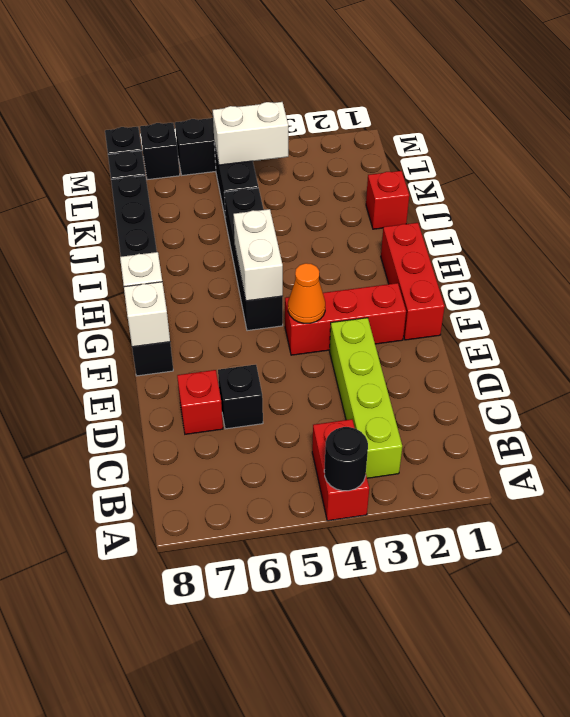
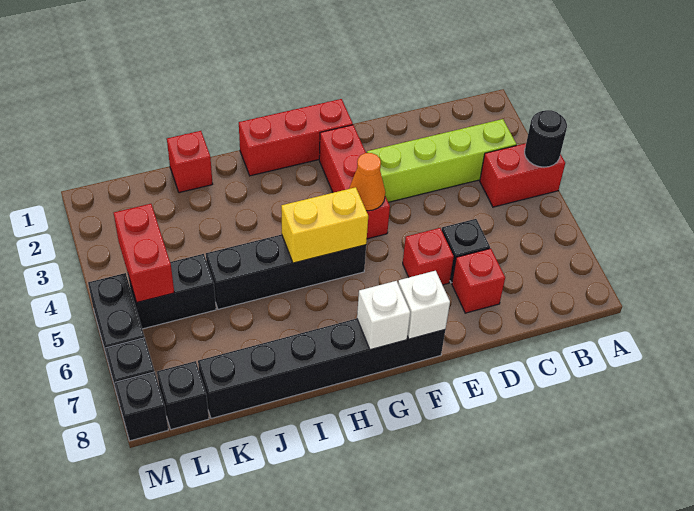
none -> red 1x1 brick [403,228,454,285]
white 1x2 brick [233,209,283,301] -> yellow 1x2 brick [281,187,368,263]
white 1x2 brick [213,102,288,165] -> red 1x2 brick [114,204,174,302]

